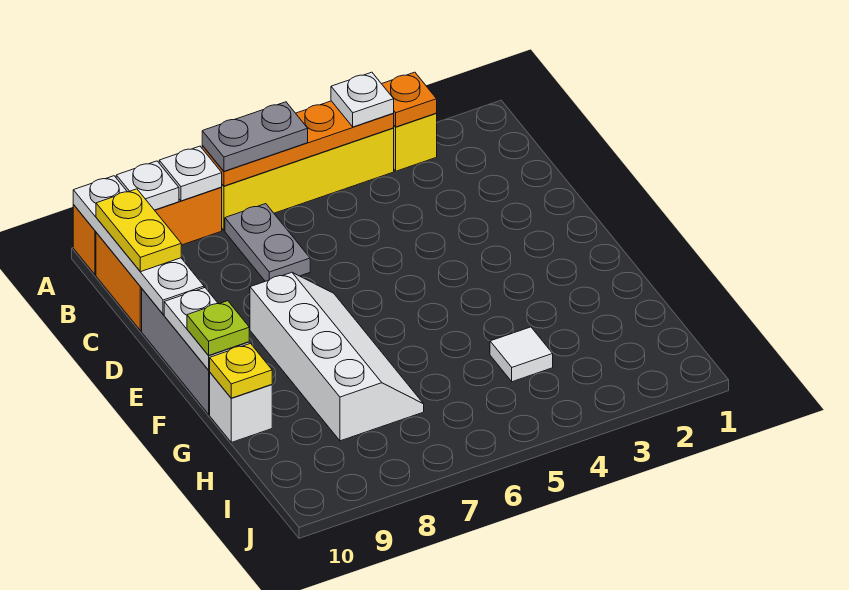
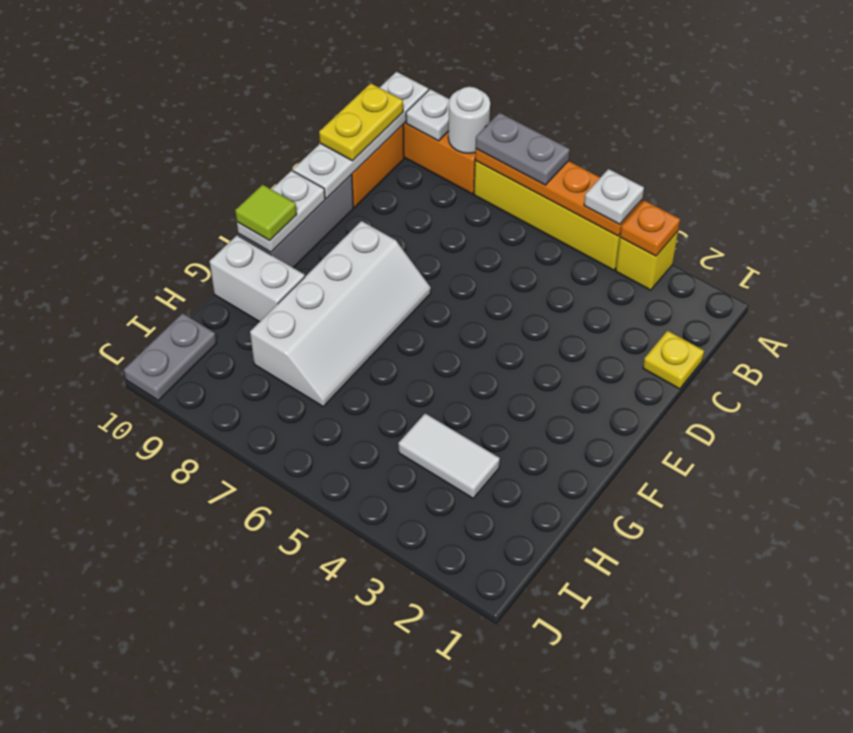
white 1x1 plate [159,146,222,201] -> white 1x1 round brick [448,87,490,153]
grey 1x2 plate [225,204,310,281] -> grey 1x2 plate moved to [124,313,216,401]
lime 1x1 plate [187,301,249,355] -> lime 1x1 tile [235,185,297,241]
white 1x1 brick [210,373,272,442] -> white 1x2 brick [210,235,305,322]
yellow 1x1 plate [210,343,272,398] -> yellow 1x1 plate moved to [643,331,704,389]
white 1x1 tile [490,327,553,382] -> white 1x2 tile [399,413,500,498]

